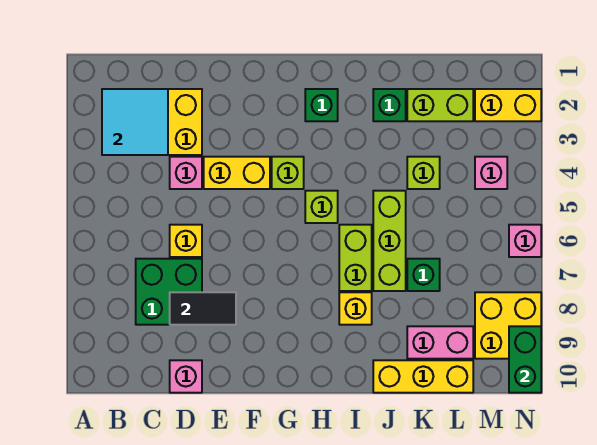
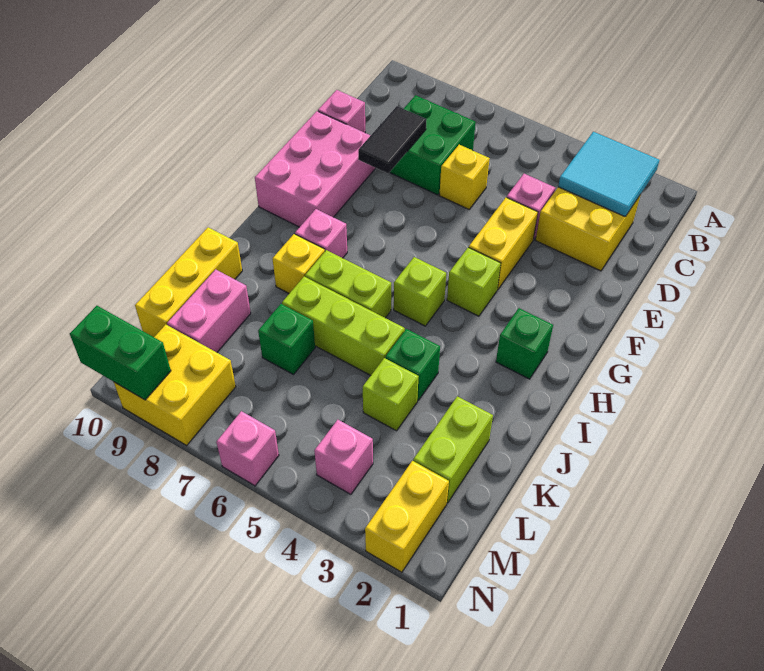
none -> pink 2x3 brick [255,111,376,227]
none -> pink 1x1 brick [295,209,347,258]
green 1x1 brick [373,89,406,121] -> green 1x1 brick moved to [385,329,440,400]

